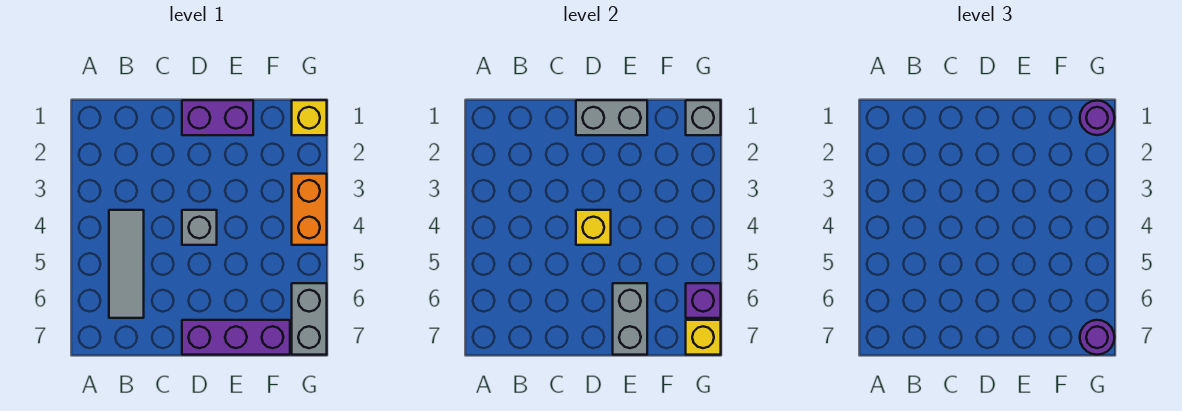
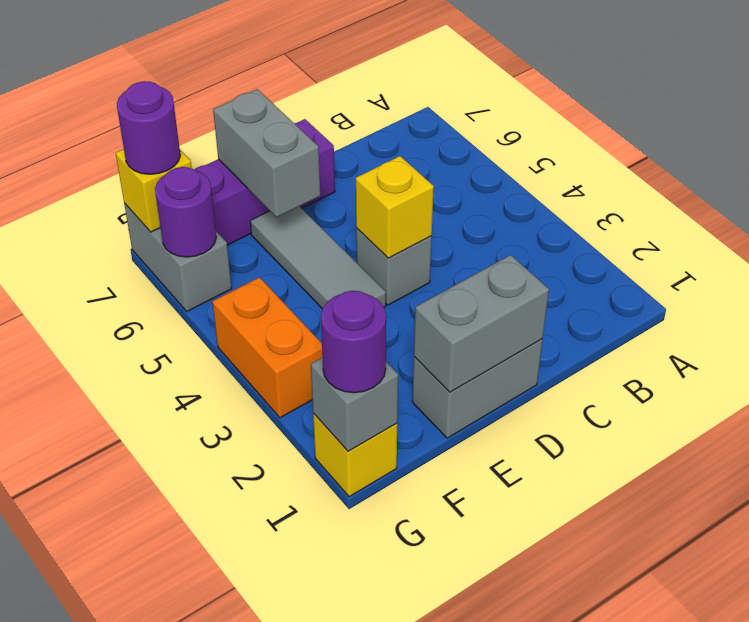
grey 1x3 tile [109,210,144,318] -> grey 1x3 tile moved to [250,206,386,309]
purple 1x2 brick [182,100,253,135] -> grey 1x2 brick [412,339,543,438]
purple 1x1 brick [686,283,721,318] -> purple 1x1 round brick [155,167,216,257]

